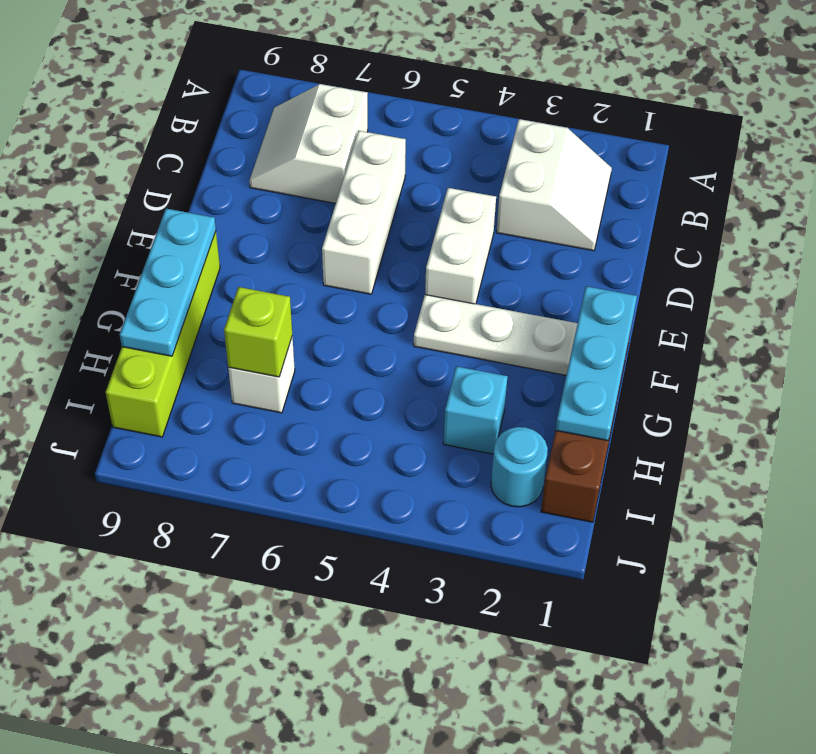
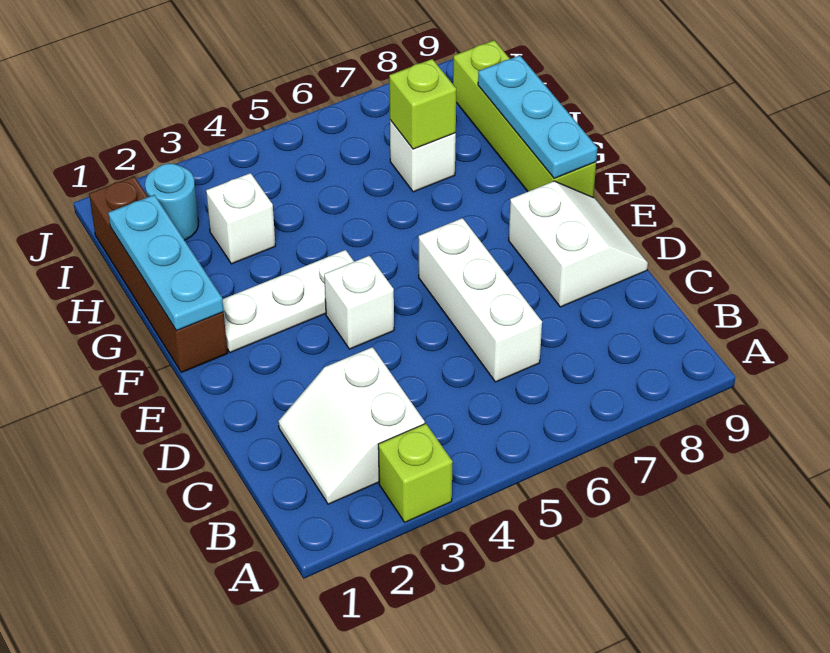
none -> lime 1x1 brick [378,424,453,522]
white 2x2 slope [249,84,368,203] -> white 2x2 slope moved to [509,181,648,307]
white 1x2 brick [425,188,496,304] -> white 1x1 brick [324,256,394,349]
cyan 1x1 brick [443,366,508,454] -> white 1x1 brick [206,173,275,264]

